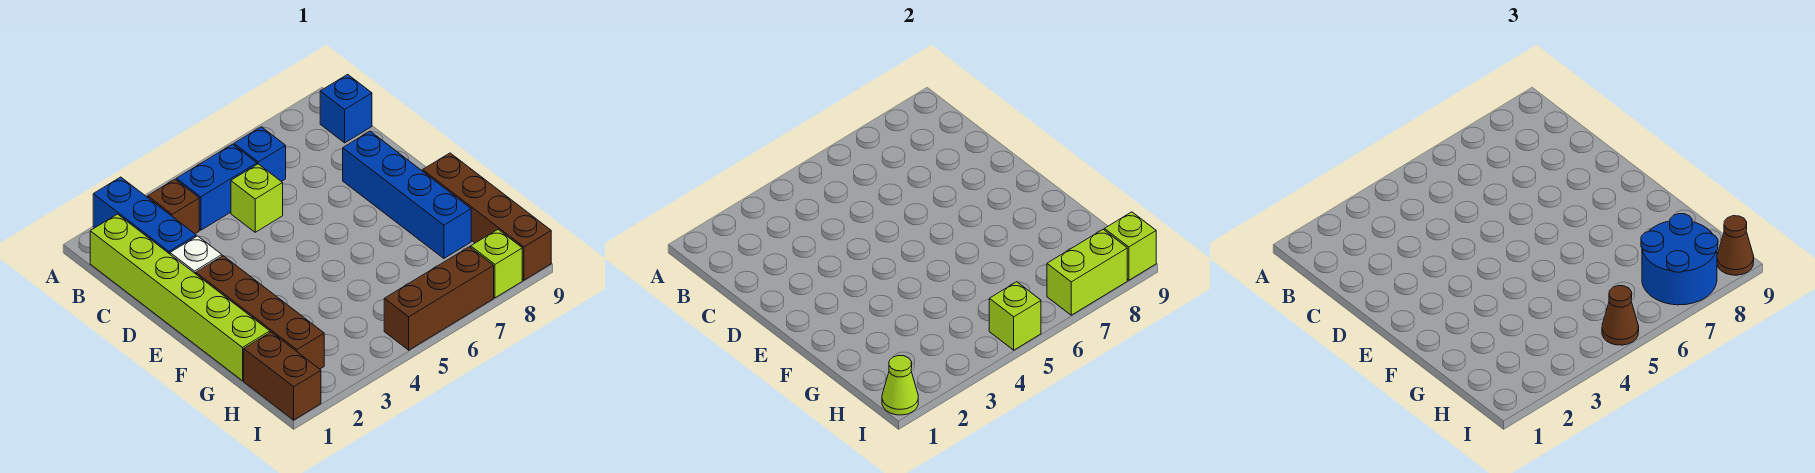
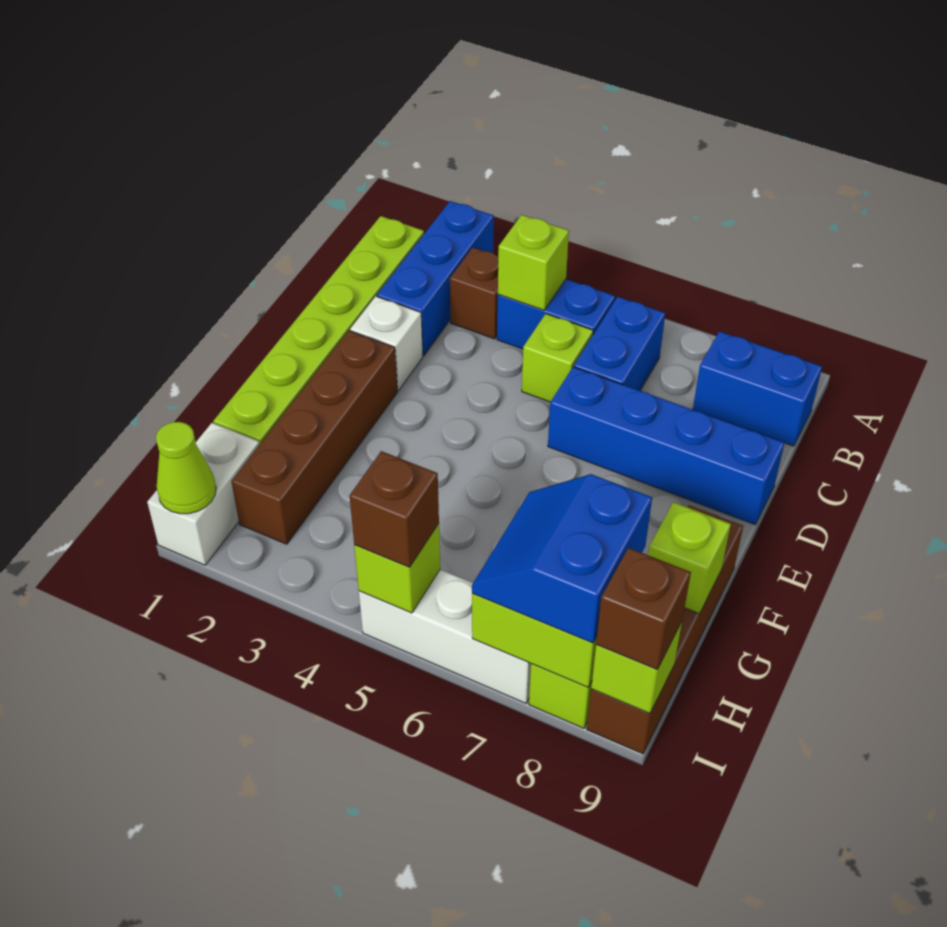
none -> lime 1x1 brick [498,215,569,310]
blue 1x1 brick [234,127,286,181] -> blue 1x2 brick [574,297,665,391]
blue 1x1 brick [320,74,372,143] -> blue 1x2 brick [693,331,822,446]
blue 1x4 brick [343,131,471,258] -> blue 1x4 brick turned to [548,367,784,525]
none -> lime 1x1 brick [648,502,731,614]
brown 1x2 brick [244,332,321,420] -> white 1x2 brick [147,423,260,565]
blue 2x2 round brick [1641,214,1718,305] -> blue 2x2 slope [472,474,652,643]
brown 1x3 brick [384,247,494,350] -> white 1x3 brick [359,569,531,703]
brown 1x1 cone [1602,286,1639,345] -> brown 1x1 brick [350,451,439,567]
brown 1x1 cone [1717,216,1754,275] -> brown 1x1 brick [596,548,691,669]

